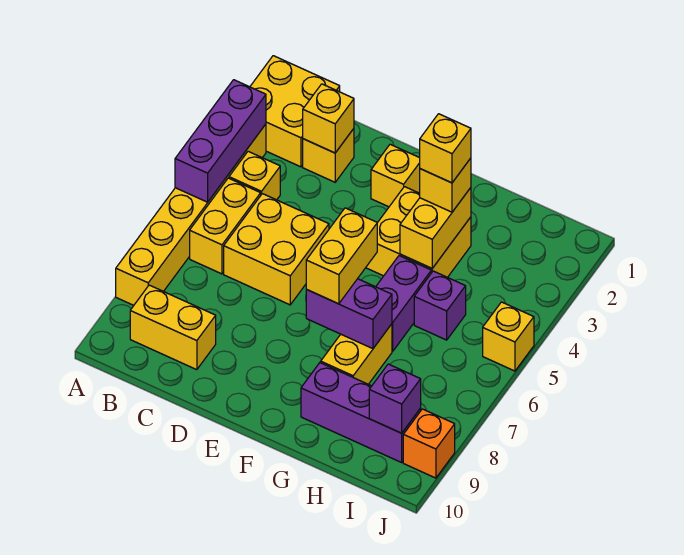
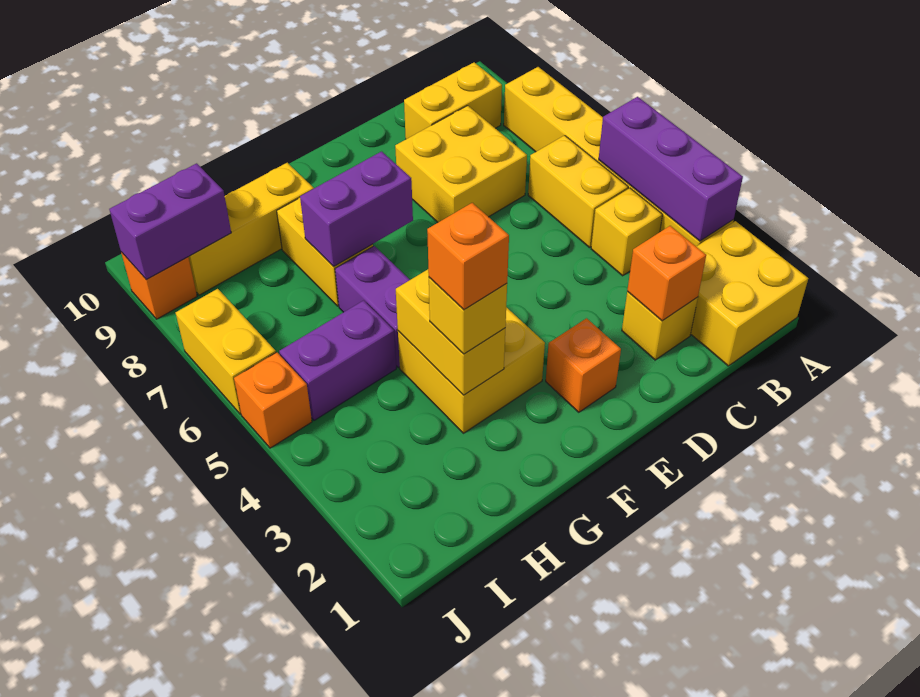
yellow 1x1 brick [303,84,354,153] -> orange 1x1 brick [627,226,706,321]
yellow 2x2 brick [224,194,329,305] -> yellow 2x2 brick moved to [395,106,527,222]
yellow 1x1 brick [371,144,420,207] -> orange 1x1 brick [546,318,621,412]
yellow 1x2 brick [306,208,377,304] -> yellow 1x2 brick moved to [176,289,276,414]
yellow 1x1 brick [420,114,471,183] -> orange 1x1 brick [427,203,509,310]
purple 1x3 brick [301,363,421,462] -> yellow 1x3 brick [188,163,314,295]
purple 1x1 brick [414,271,466,340] -> purple 1x2 brick [279,300,396,420]
purple 1x1 brick [369,364,421,433] -> purple 1x2 brick [109,163,231,280]
yellow 1x1 brick [483,302,534,371] -> orange 1x1 brick [234,352,312,448]

